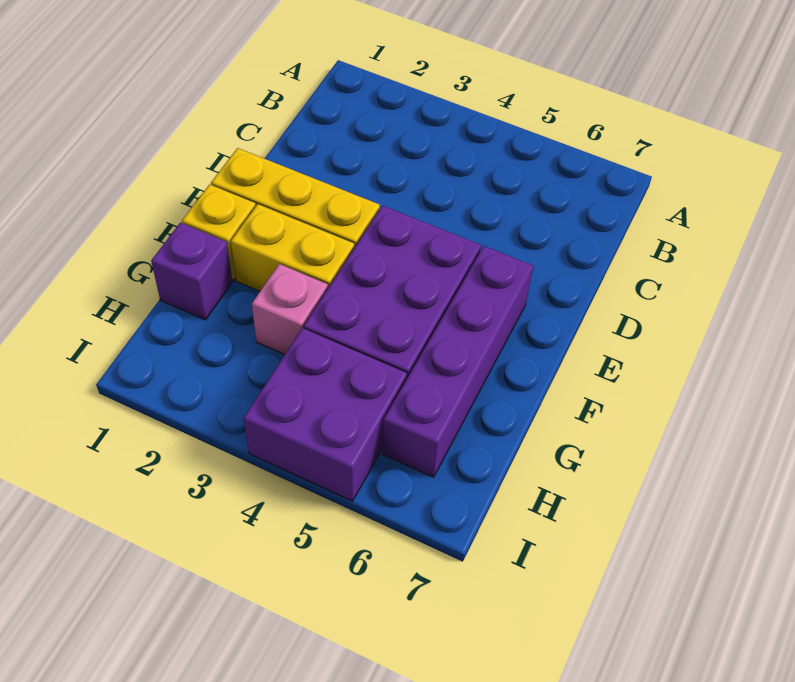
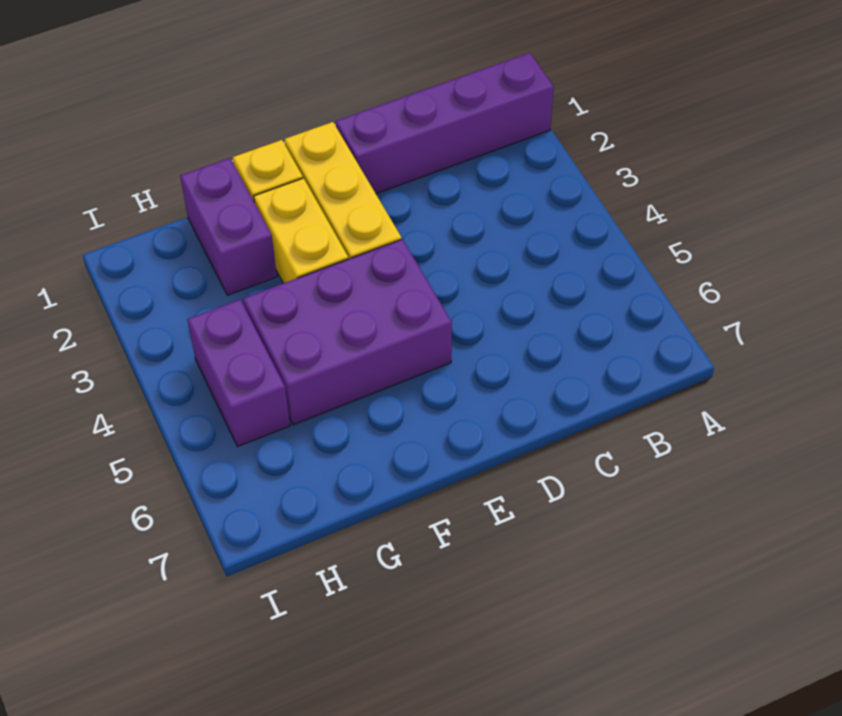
purple 1x4 brick [382,246,533,477] -> purple 1x4 brick moved to [336,53,554,194]
purple 1x1 brick [151,223,232,320] -> purple 1x2 brick [180,158,277,295]
pink 1x1 brick [252,264,328,355] -> none
purple 2x2 brick [244,328,407,501] -> purple 1x2 brick [187,300,290,447]

